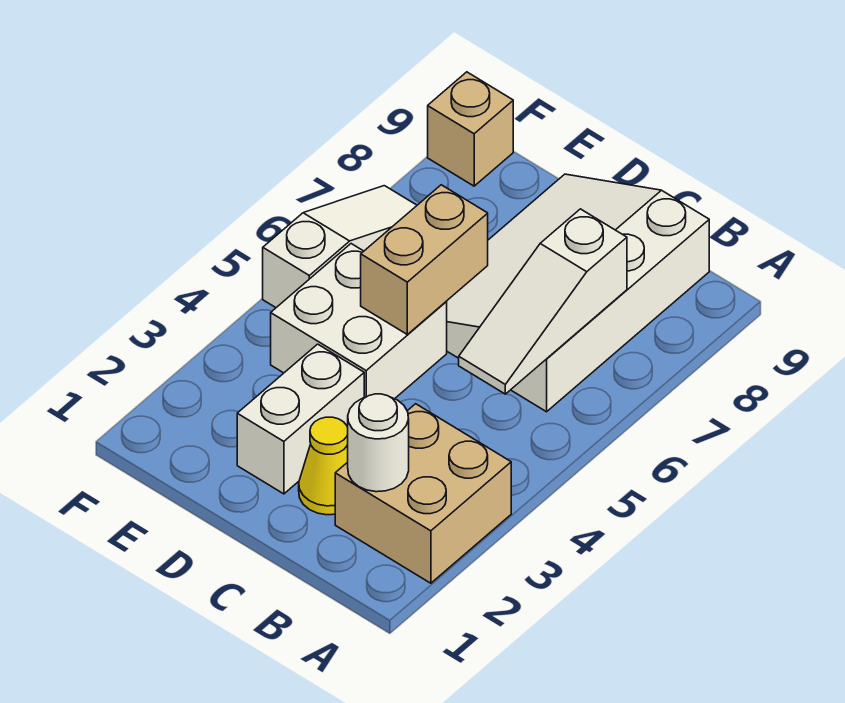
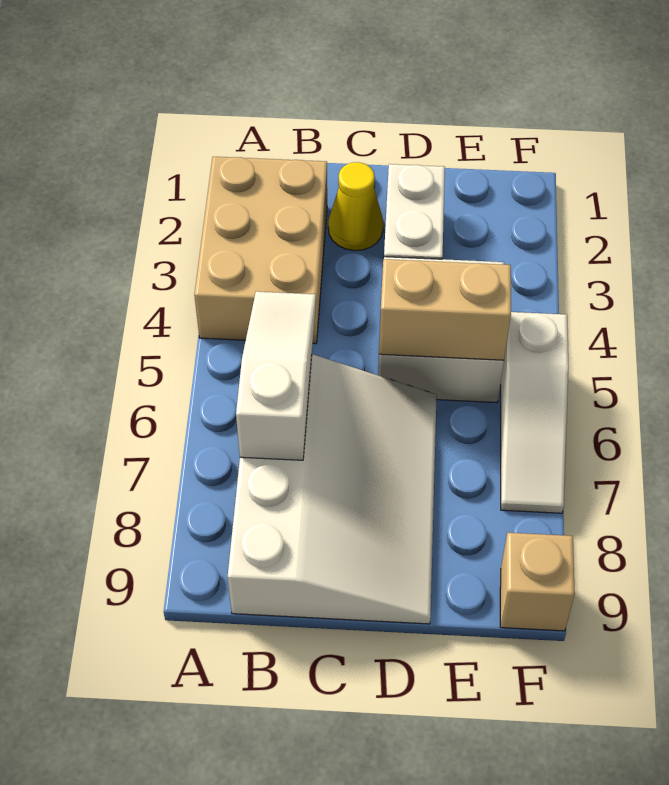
tan 2x2 brick [335,404,511,583] -> tan 2x3 brick [194,157,327,344]
white 1x1 round brick [348,394,409,492] -> none
tan 1x2 brick [361,185,488,334] -> tan 1x2 brick turned to [379,259,511,360]

